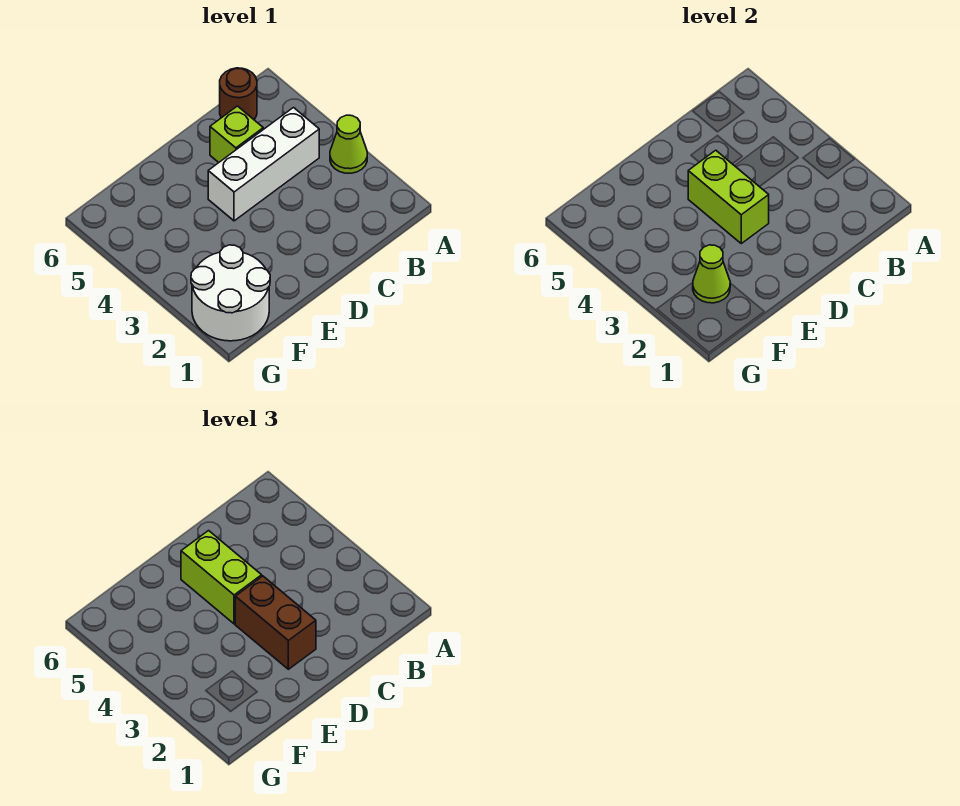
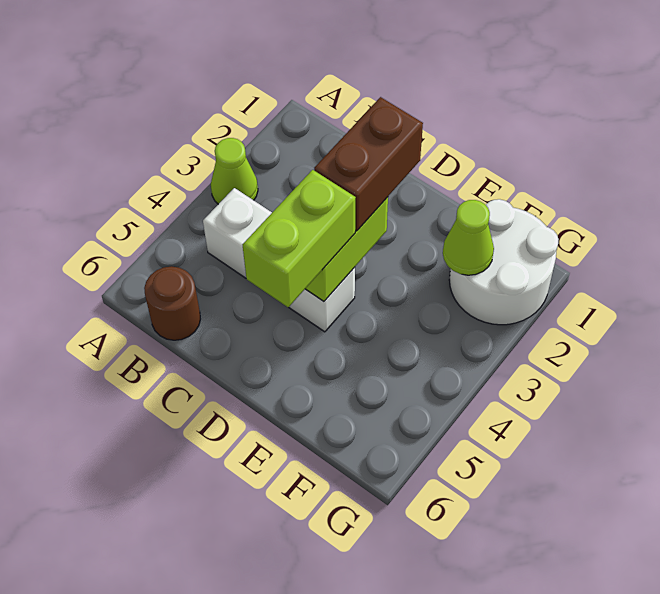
lime 1x1 brick [210,106,263,162] -> none

